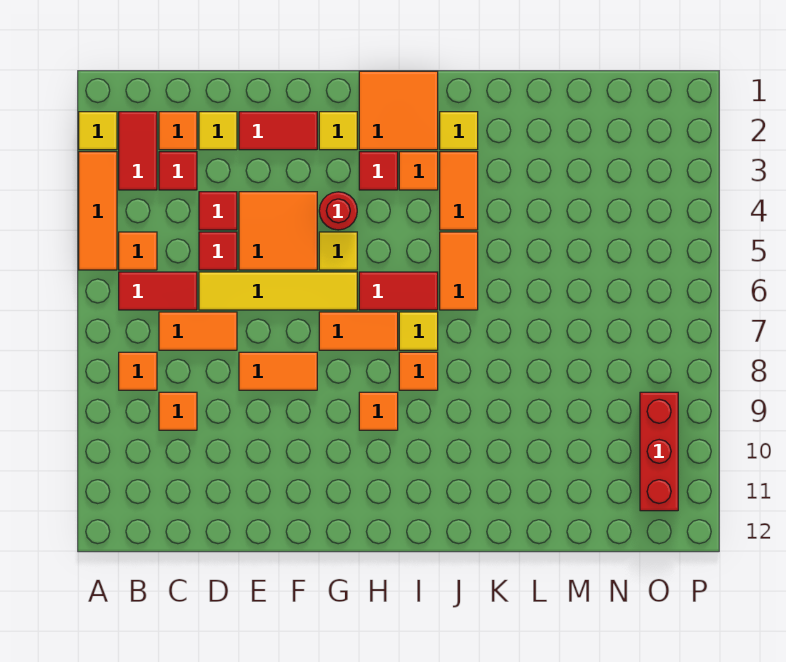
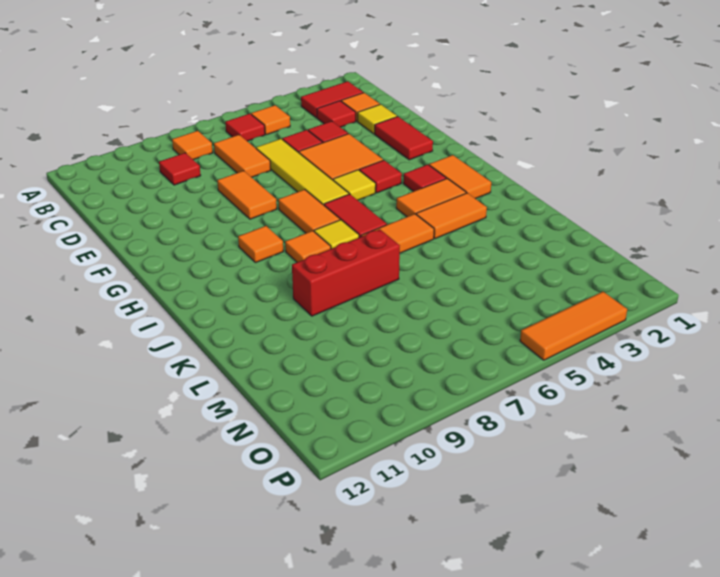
yellow 1x1 tile [79,112,117,150] -> none
orange 1x3 tile [79,152,117,270] -> orange 1x3 tile moved to [520,292,627,360]
red 1x2 tile [119,272,197,310] -> red 1x1 tile [225,114,265,141]
orange 1x1 tile [159,392,197,430] -> red 1x1 tile [159,153,201,185]
yellow 1x1 tile [319,112,357,150] -> none
red 1x1 round brick [319,192,357,230] -> red 1x1 tile [359,160,402,193]
orange 2x2 tile [359,71,438,150] -> orange 1x2 tile [429,155,491,199]
orange 1x1 tile [399,152,438,190] -> orange 1x2 tile [396,179,466,217]
yellow 1x1 tile [440,112,478,150] -> none
red 1x3 brick [640,392,678,511] -> red 1x3 brick moved to [292,229,400,316]

